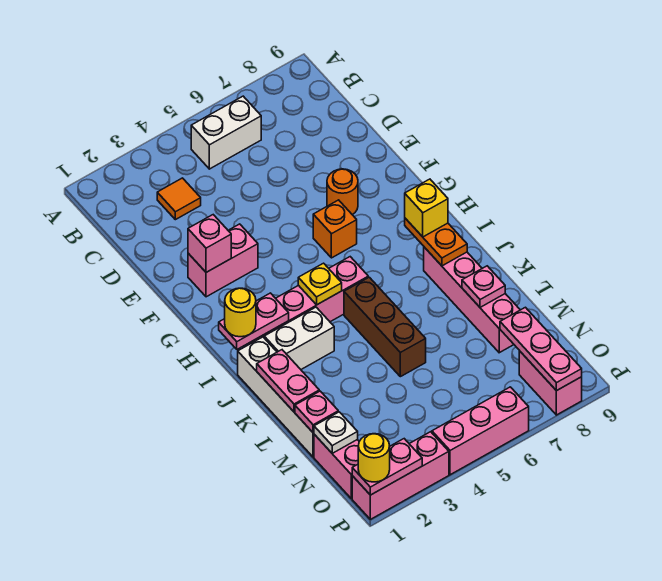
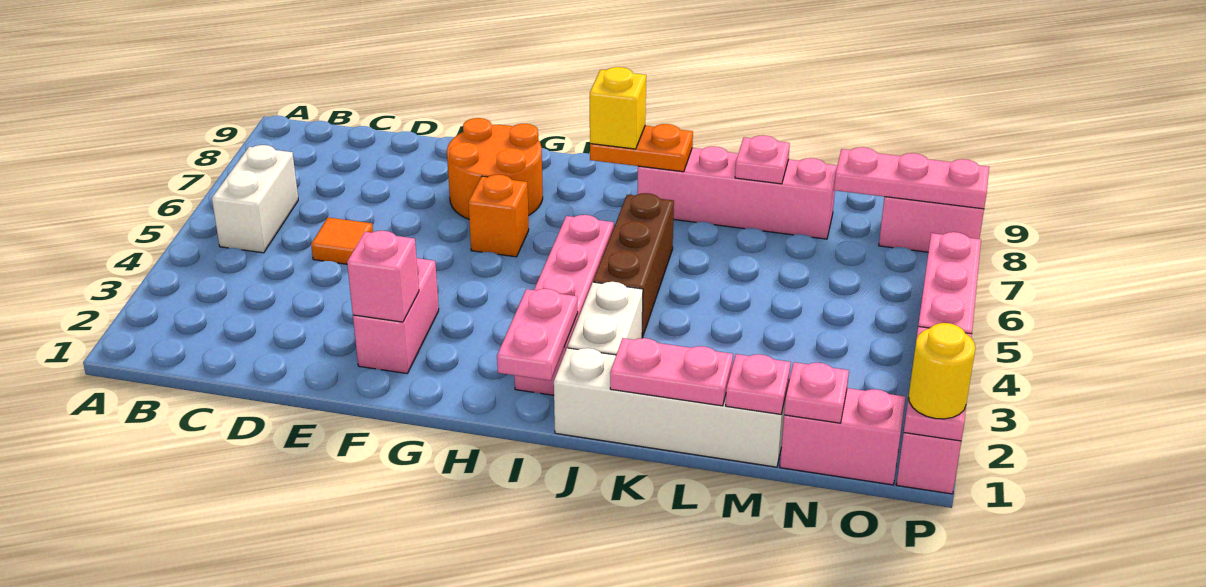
orange 1x1 tile [157,178,201,220] -> orange 1x1 tile moved to [311,218,373,264]
orange 1x1 round brick [327,169,358,215] -> orange 2x2 round brick [447,118,543,219]
yellow 1x1 round brick [225,288,256,337] -> none
yellow 1x1 plate [298,263,342,305] -> none
brown 1x3 brick [344,277,426,377] -> brown 1x3 brick turned to [593,193,674,338]
white 1x1 plate [314,412,358,453] -> pink 1x1 plate [784,362,849,423]

